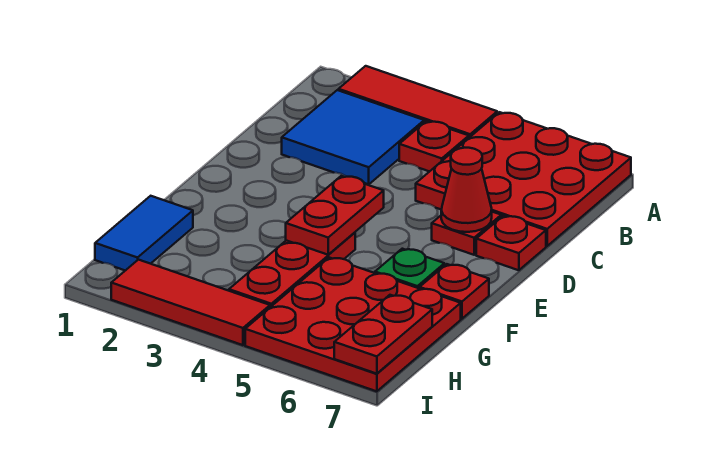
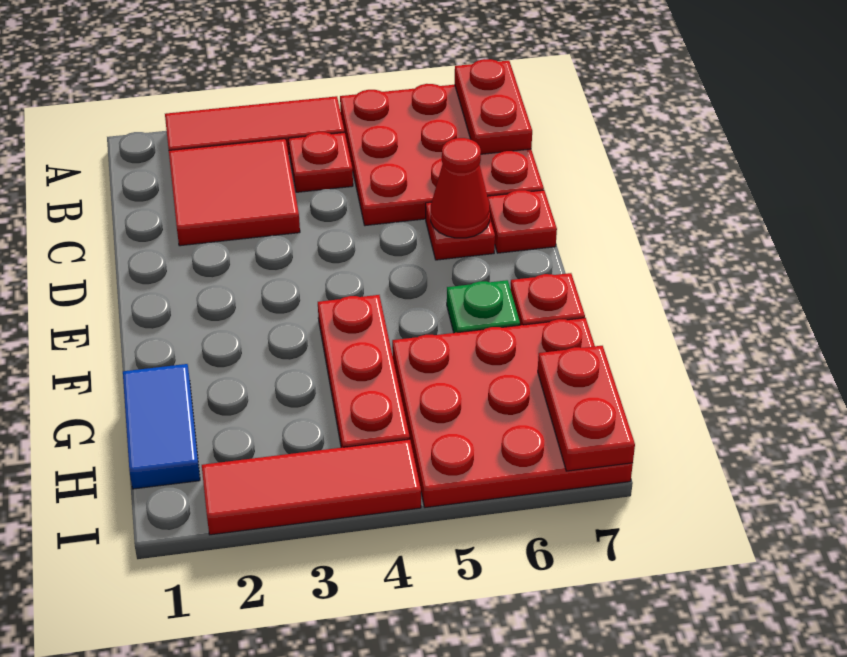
blue 2x2 tile [282,90,424,184] -> red 2x2 tile [169,139,300,246]
red 1x2 plate [286,176,384,255] -> red 1x2 plate moved to [455,59,532,154]

